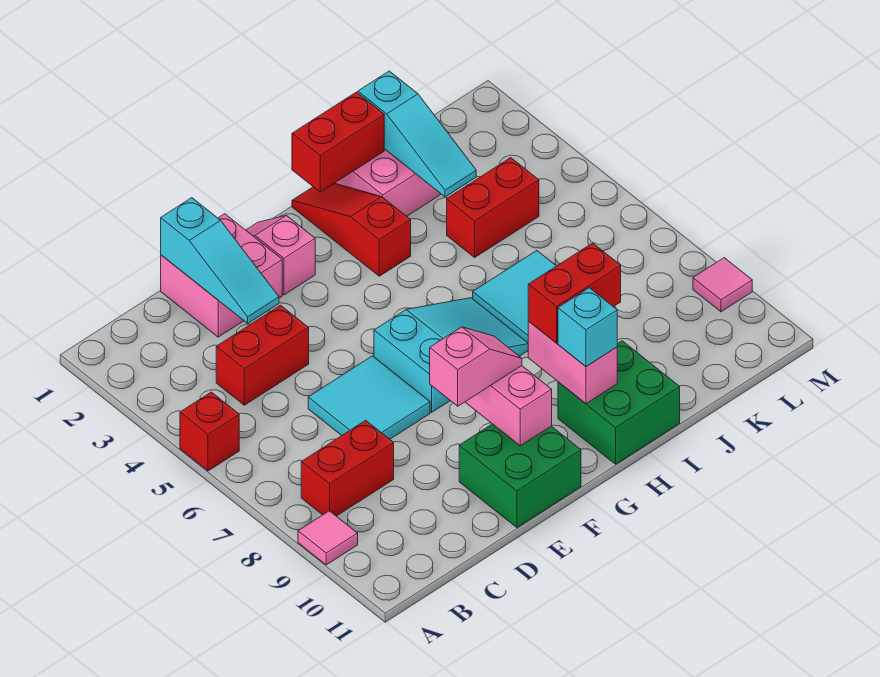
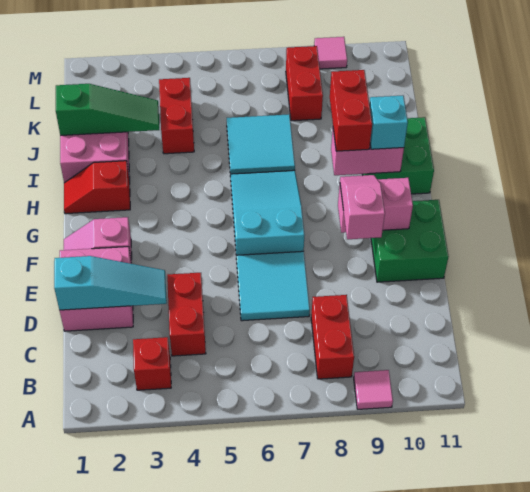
red 1x1 brick [180,392,239,471] -> red 1x1 brick moved to [133,337,171,390]
red 1x3 slope [292,183,411,276] -> red 1x2 slope [64,161,130,214]
red 1x2 brick [292,92,384,192] -> red 1x2 brick moved to [286,46,323,121]
cyan 1x3 slope [358,71,476,197] -> green 1x3 slope [56,84,159,136]

